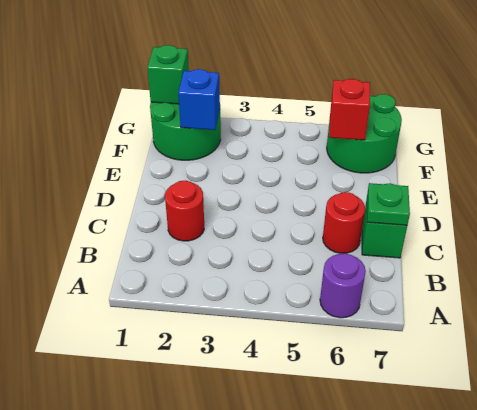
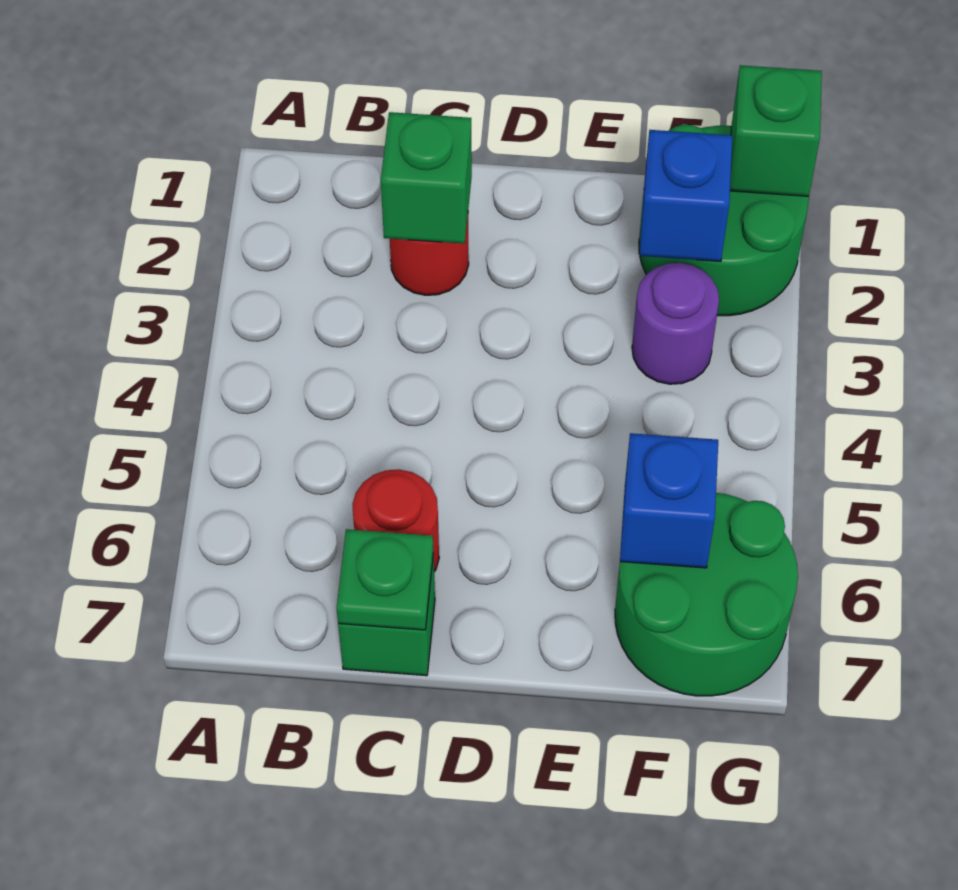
purple 1x1 round brick [320,254,366,318] -> purple 1x1 round brick moved to [632,263,719,384]
none -> green 1x1 brick [381,112,472,244]
red 1x1 brick [329,79,370,140] -> blue 1x1 brick [620,433,718,568]

